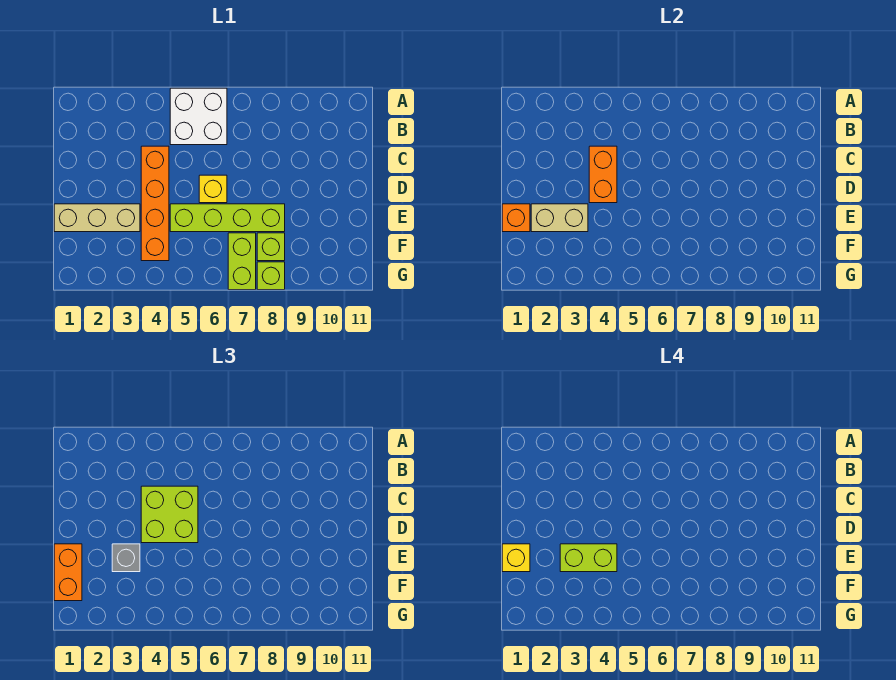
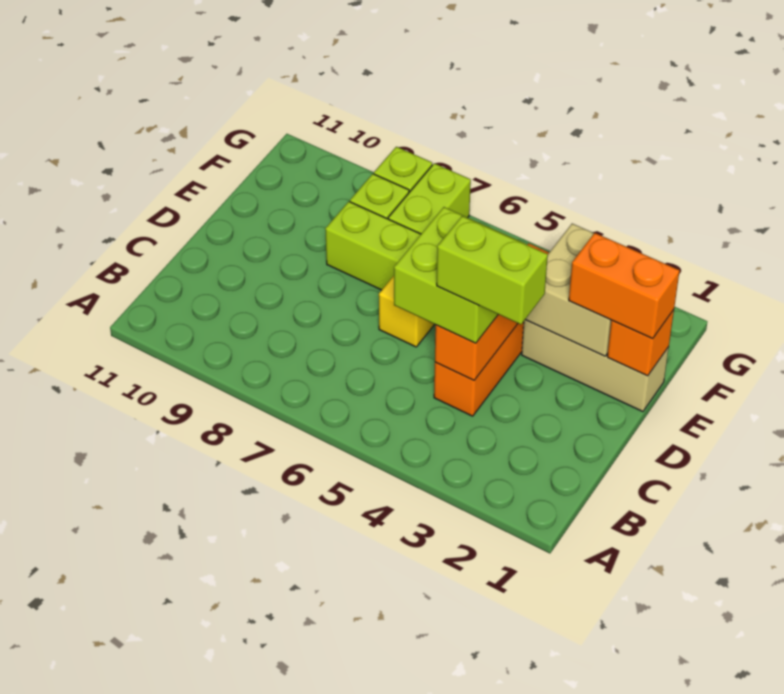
white 2x2 brick [170,88,227,145] -> none
orange 1x2 brick [54,544,82,601] -> orange 1x2 brick turned to [569,233,680,338]
yellow 1x1 brick [502,544,530,572] -> none
tan 1x2 brick [531,204,588,232] -> tan 2x2 brick [525,224,612,356]
grey 1x1 brick [112,544,140,572] -> none
lime 1x2 brick [560,544,617,572] -> lime 1x2 brick moved to [437,216,548,325]

